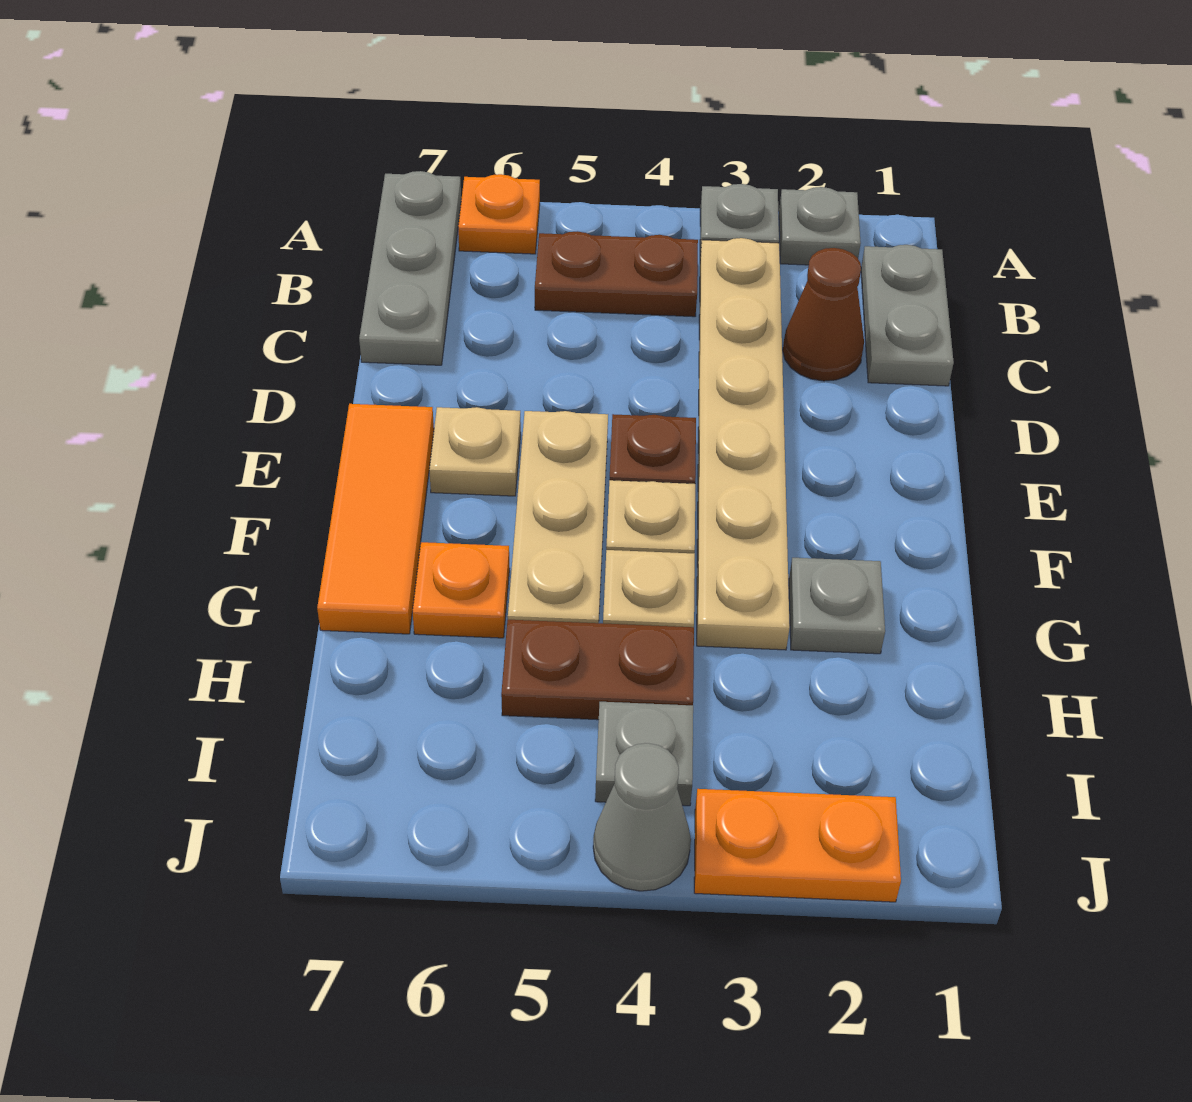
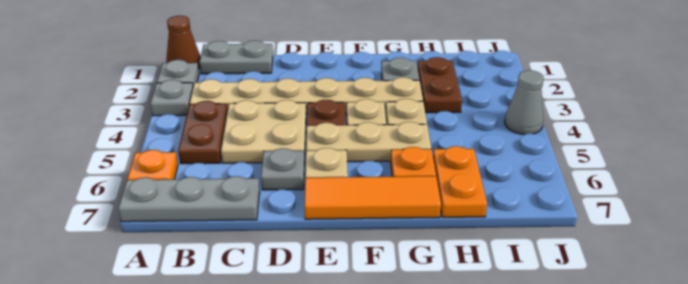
brown 1x1 cone [783,248,864,381] -> brown 1x1 cone moved to [166,16,200,69]
none -> tan 2x2 plate [221,100,306,163]
brown 1x2 plate [501,620,694,720] -> brown 1x2 plate moved to [417,57,462,113]
grey 1x1 plate [595,702,693,806] -> grey 1x1 plate moved to [261,148,305,190]
orange 1x2 plate [694,789,901,902] -> orange 1x2 plate moved to [433,146,487,217]

